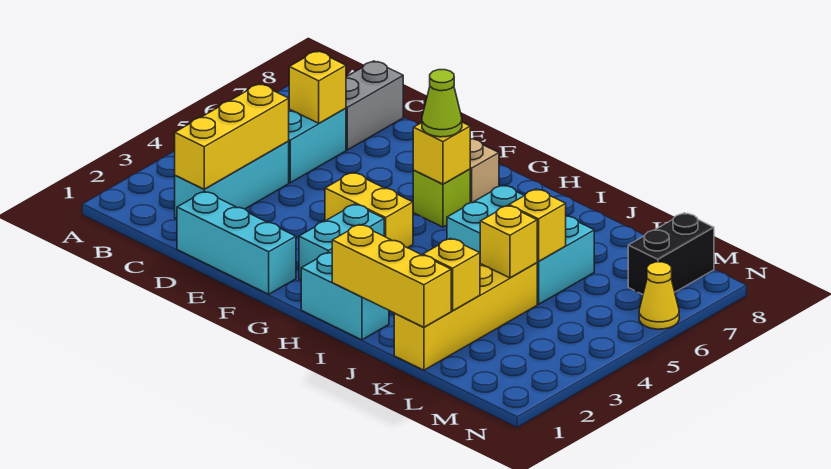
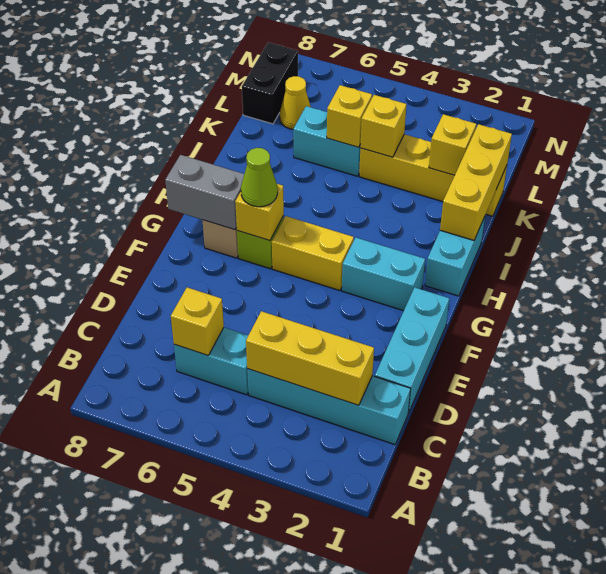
cyan 1x3 brick [175,141,289,219] -> cyan 1x4 brick [247,369,411,445]
grey 1x2 brick [346,61,403,150] -> grey 1x2 brick moved to [165,155,244,230]
yellow 1x2 brick [325,172,413,248] -> yellow 1x2 brick turned to [272,216,354,291]
cyan 2x3 brick [447,185,594,304] -> cyan 1x2 brick [293,106,361,176]
black 1x2 brick [628,213,714,294] -> black 1x2 brick turned to [242,42,298,124]
yellow 1x1 cone [639,262,679,329] -> yellow 1x1 cone moved to [280,76,311,129]

